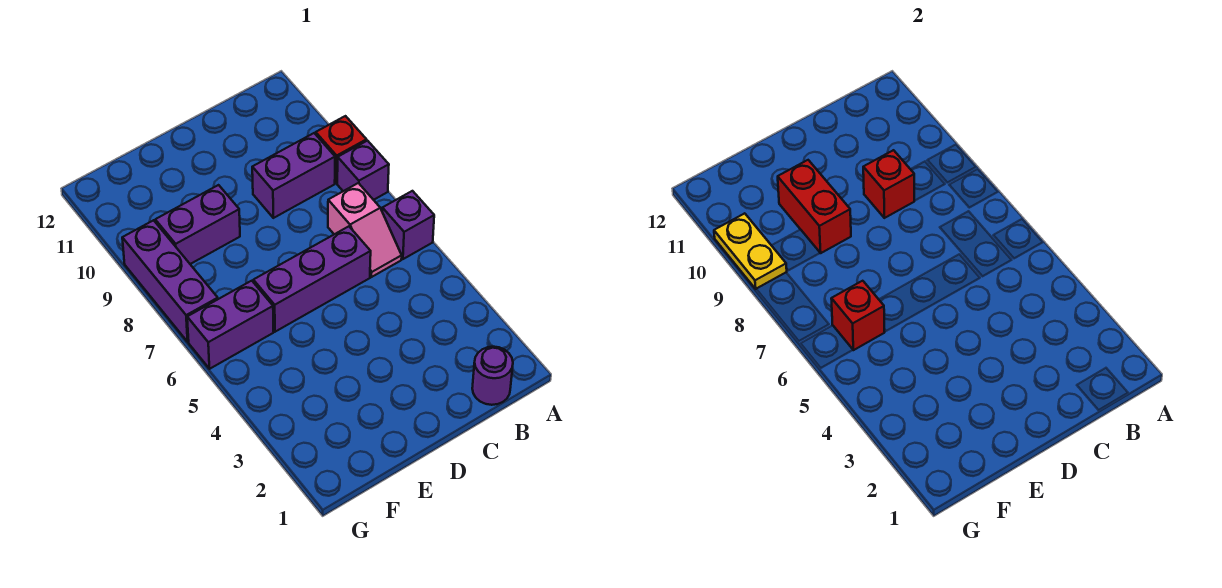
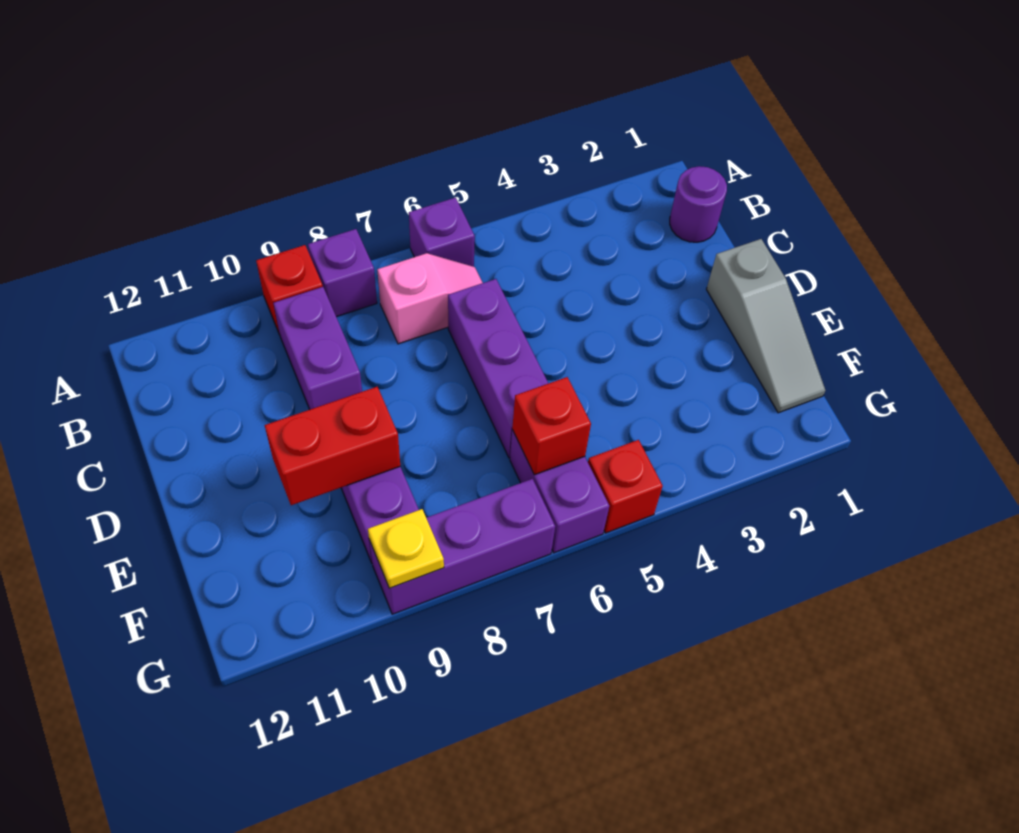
red 1x1 brick [863,150,914,218] -> red 1x1 brick moved to [588,440,663,533]
none -> grey 1x3 slope [706,239,825,413]
yellow 1x2 plate [714,213,787,289] -> yellow 1x1 plate [368,509,444,588]

